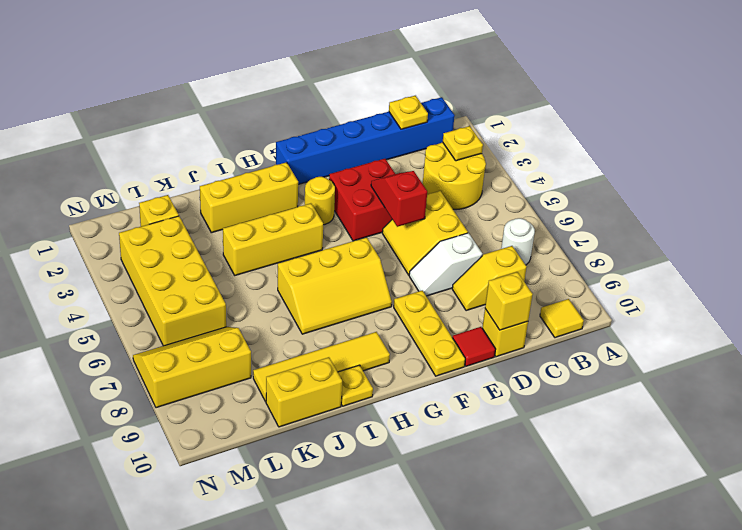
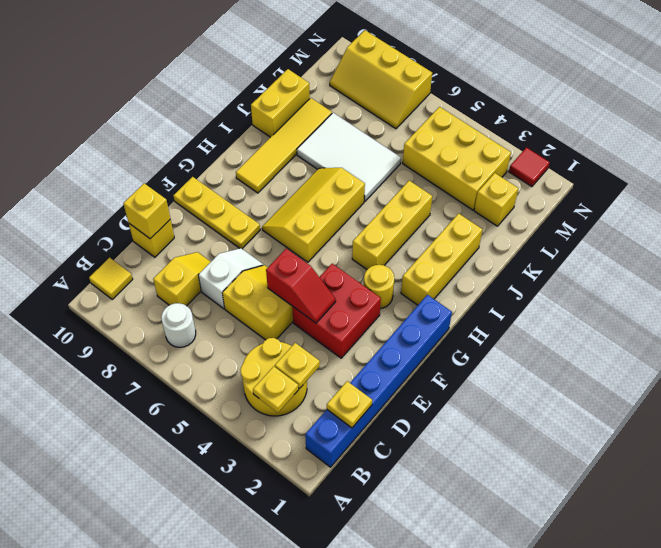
red 1x1 tile [452,327,496,366] -> red 1x1 tile moved to [509,148,549,187]
yellow 1x1 plate [338,365,373,406] -> yellow 1x1 plate moved to [275,343,320,388]
none -> white 2x3 tile [297,113,401,201]
yellow 2x4 brick [119,216,226,346] -> yellow 2x3 brick [403,107,511,210]
yellow 2x3 slope [133,327,251,408] -> yellow 2x3 slope turned to [330,30,432,129]

